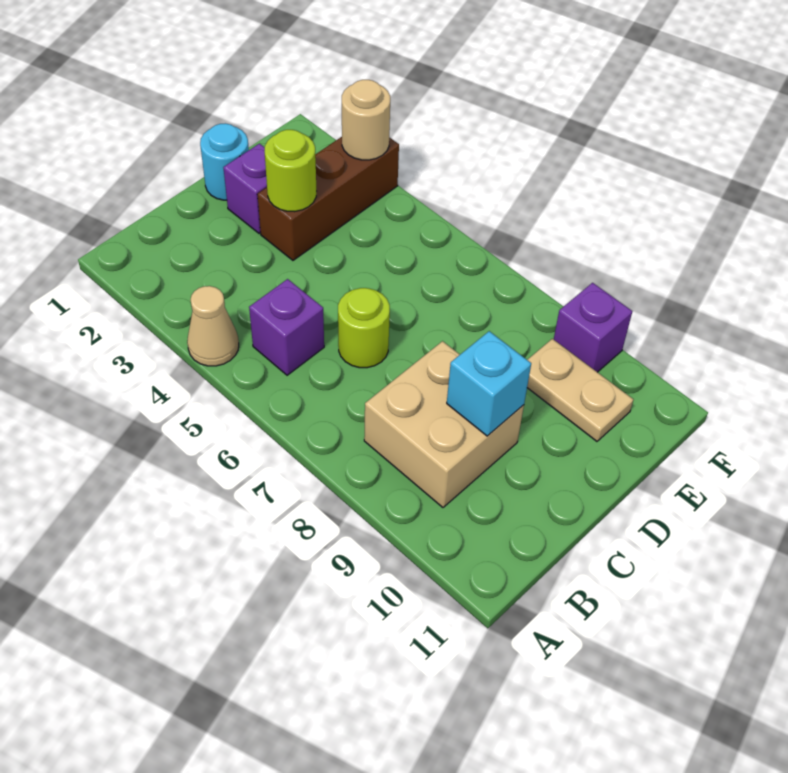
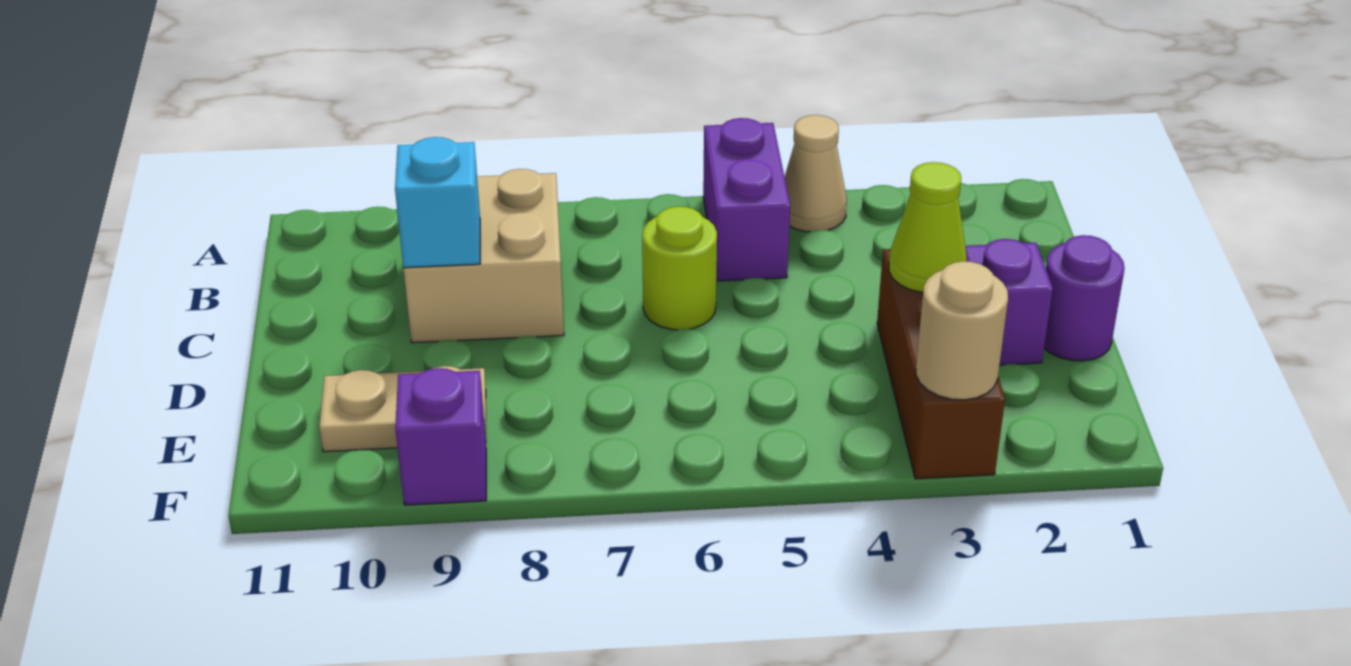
purple 1x1 brick [249,279,324,375] -> purple 1x2 brick [703,118,790,281]
cyan 1x1 round brick [200,123,249,200] -> purple 1x1 round brick [1044,235,1125,361]
lime 1x1 round brick [264,130,316,212] -> lime 1x1 cone [889,162,967,293]

